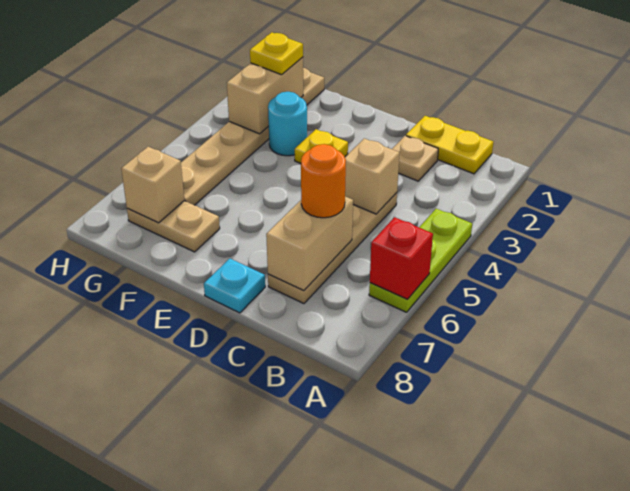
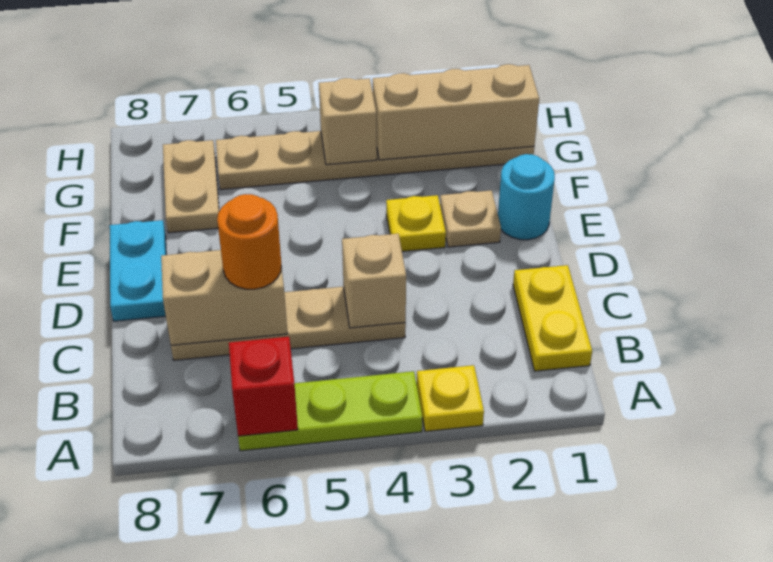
tan 1x1 plate [392,136,438,181] -> tan 1x1 plate moved to [440,190,501,247]
cyan 1x1 plate [204,259,265,313] -> cyan 1x2 plate [110,220,166,321]
cyan 1x1 round brick [268,92,307,156] -> cyan 1x1 round brick moved to [498,154,555,240]
tan 1x2 brick [227,57,303,134] -> tan 1x3 brick [373,64,539,160]
yellow 1x1 plate [250,32,303,75] -> yellow 1x1 plate moved to [417,365,484,432]
tan 1x1 brick [121,147,184,223] -> tan 1x1 brick moved to [319,78,377,165]

